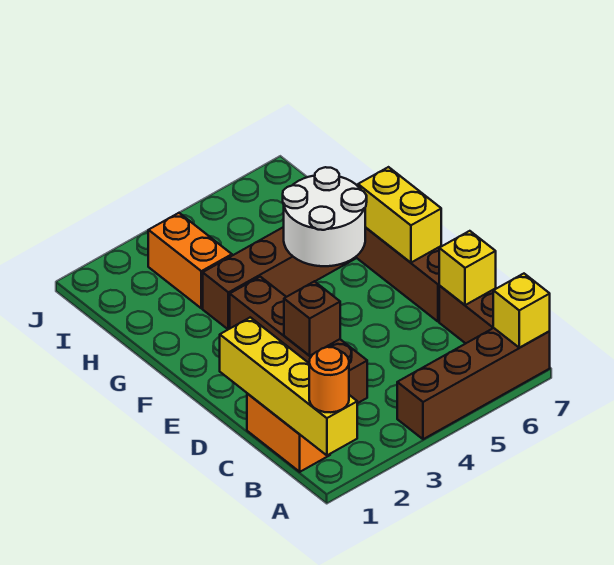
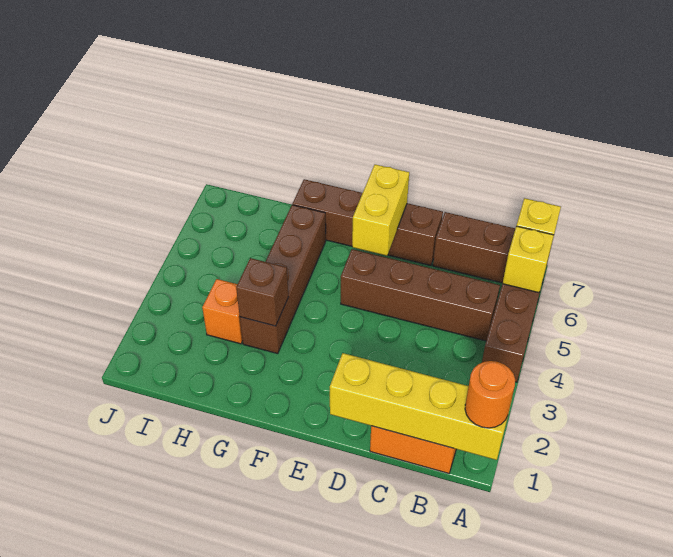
brown 1x4 brick [230,277,367,403] -> brown 1x4 brick moved to [341,249,500,341]
yellow 1x1 brick [439,231,496,305] -> yellow 1x1 brick moved to [503,226,554,293]
brown 1x1 brick [284,281,340,356] -> brown 1x1 brick moved to [236,258,288,326]
yellow 1x2 brick [358,167,441,263] -> yellow 1x2 brick turned to [352,164,409,256]
white 2x2 round brick [283,167,367,266] -> none
orange 1x2 brick [148,213,232,308] -> orange 1x1 brick [202,279,242,344]

